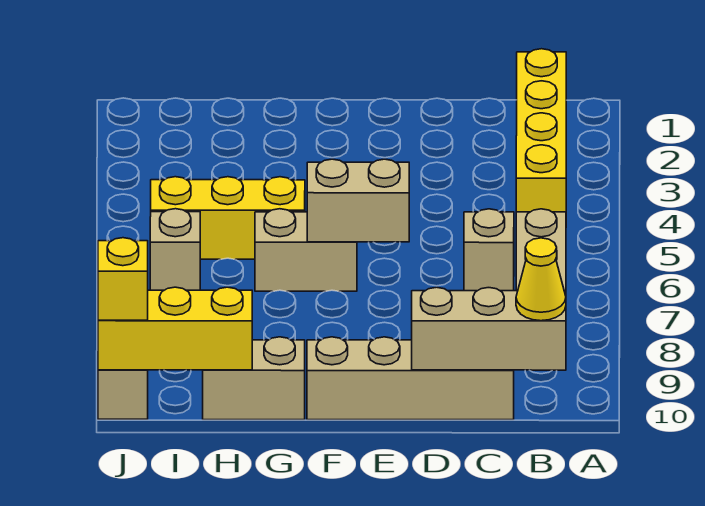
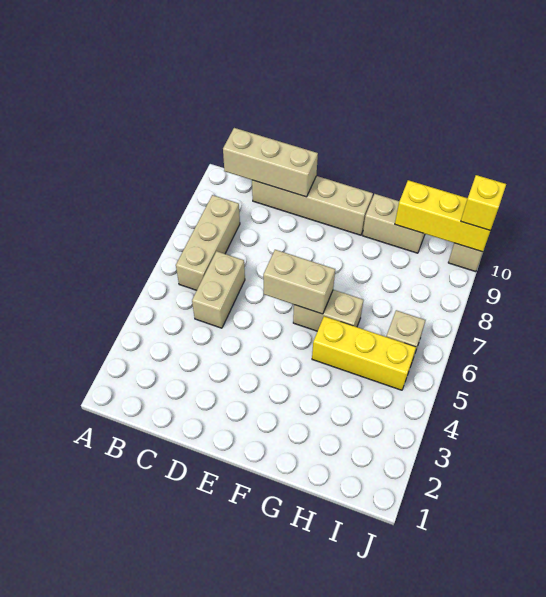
yellow 1x4 brick [516,49,566,212] -> none
yellow 1x1 cone [516,238,566,321] -> none
tan 1x1 brick [464,209,514,291] -> tan 1x2 brick [192,251,245,328]

